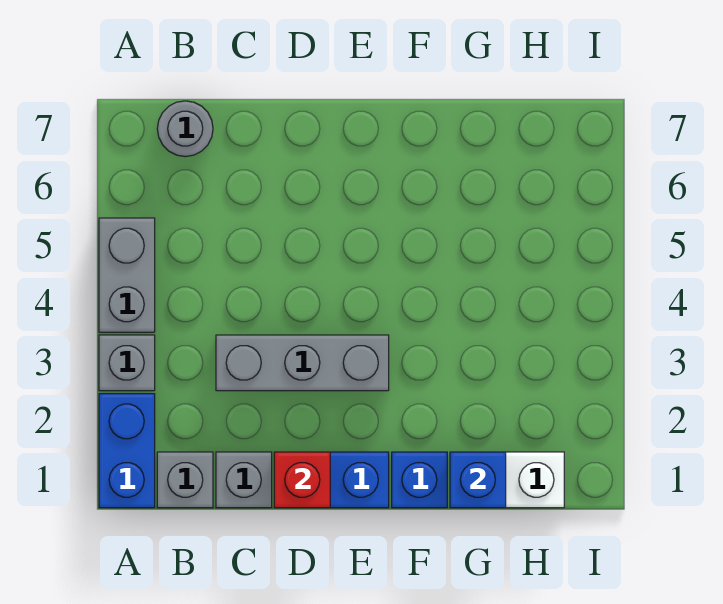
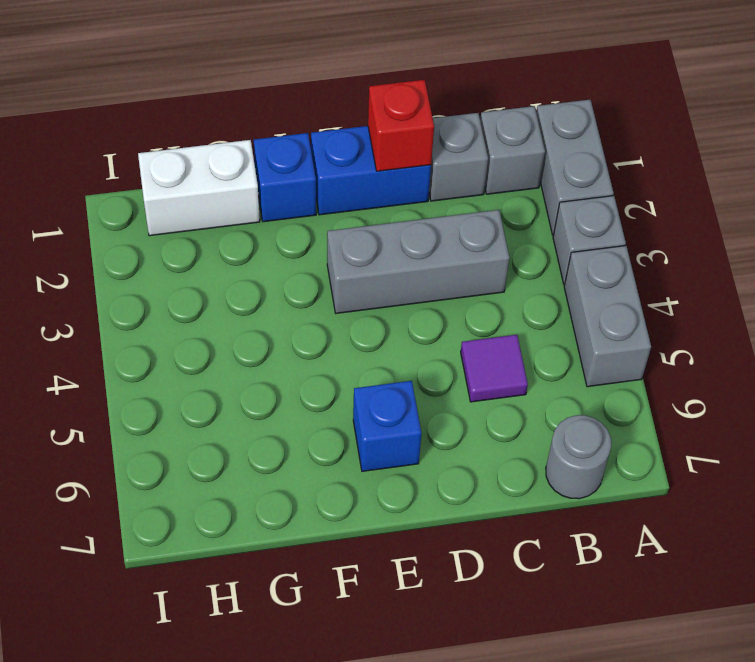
blue 1x2 brick [99,394,155,508] -> grey 1x2 brick [536,100,614,235]
none -> purple 1x1 tile [461,335,528,402]
blue 1x1 brick [450,452,506,508] -> blue 1x1 brick moved to [353,381,421,471]

